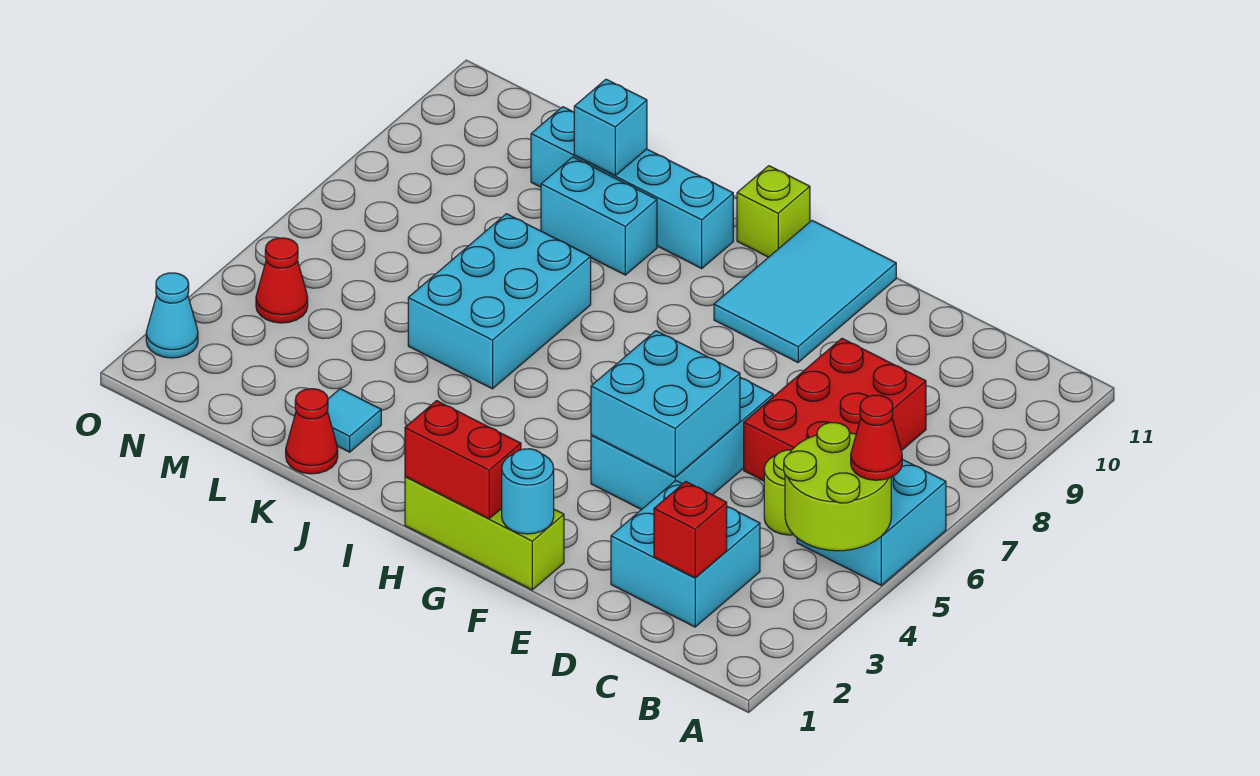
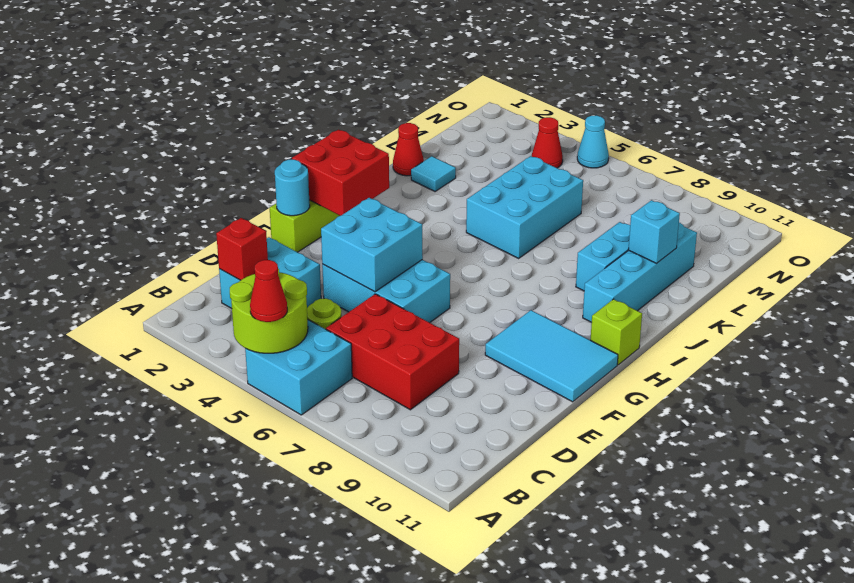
red 1x2 brick [405,401,521,519] -> red 2x2 brick [292,130,389,216]
cyan 2x3 brick [408,214,591,389] -> cyan 2x3 brick turned to [466,156,583,258]
cyan 1x1 cone [146,273,198,358] -> cyan 1x1 cone moved to [577,116,609,168]

